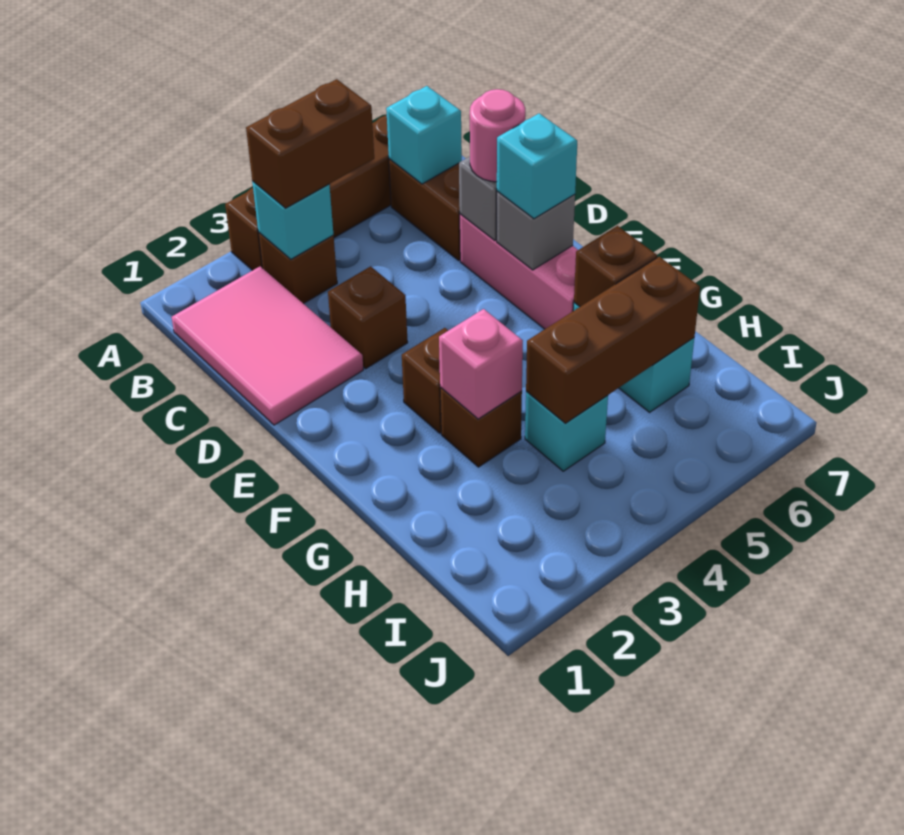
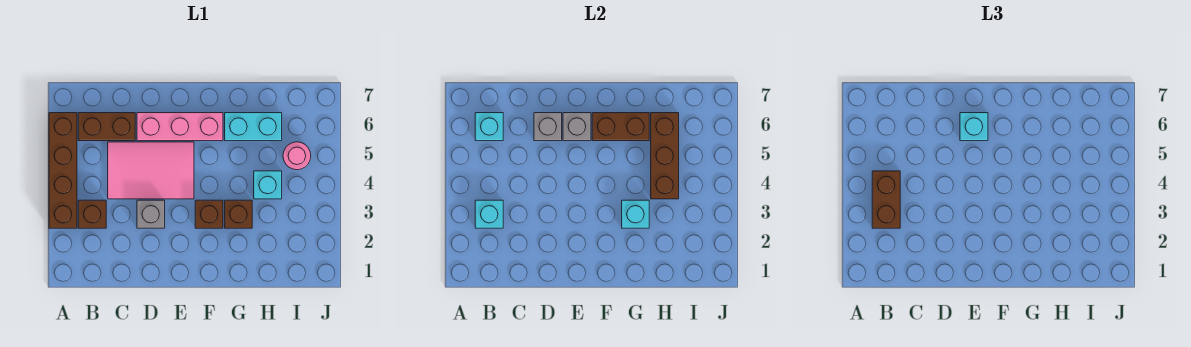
pink 2x3 tile [172,267,363,425] -> pink 2x3 tile moved to [108,142,194,199]
brown 1x1 brick [328,266,408,369] -> grey 1x1 brick [137,200,165,228]
pink 1x1 round brick [470,89,525,182] -> pink 1x1 round brick moved to [283,142,311,170]
pink 1x1 brick [439,309,523,419] -> cyan 1x1 brick [622,200,649,228]
brown 1x1 brick [574,226,657,307] -> brown 1x2 brick [592,113,649,141]

